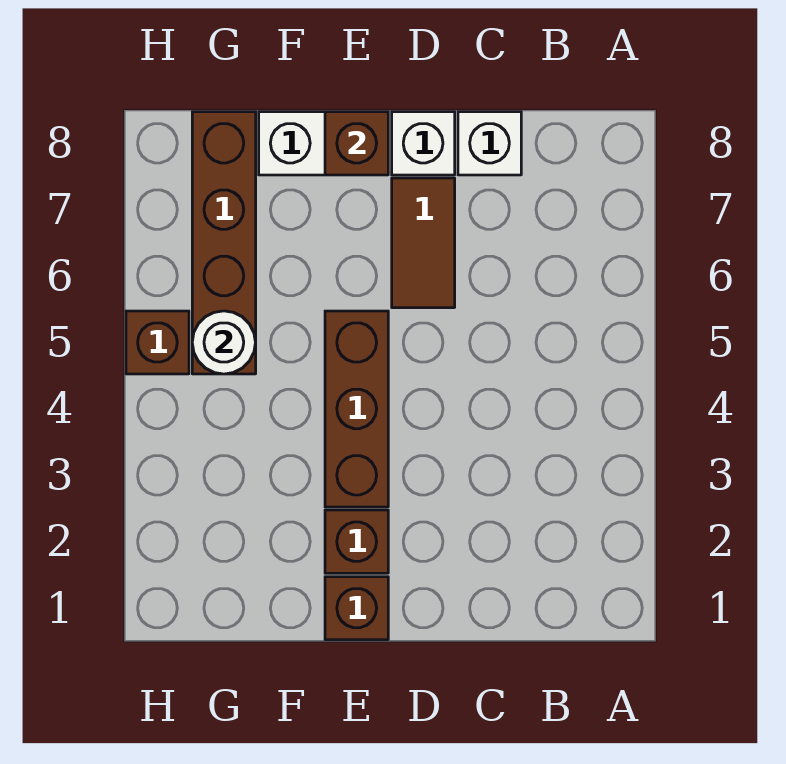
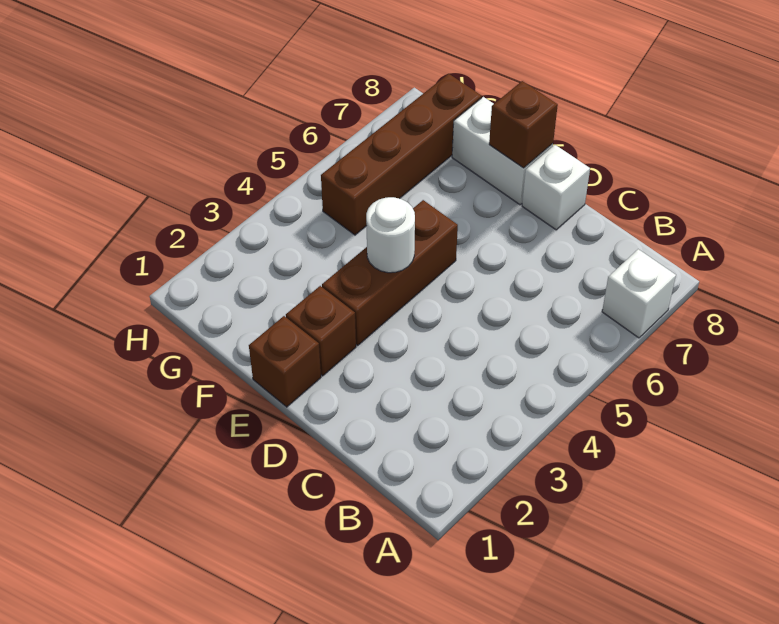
white 1x1 brick [458,112,521,175] -> white 1x1 brick moved to [602,249,676,338]
brown 1x2 tile [392,178,455,308] -> none
white 1x1 round brick [192,311,256,374] -> white 1x1 round brick moved to [366,197,415,273]
brown 1x1 brick [126,311,189,374] -> none

